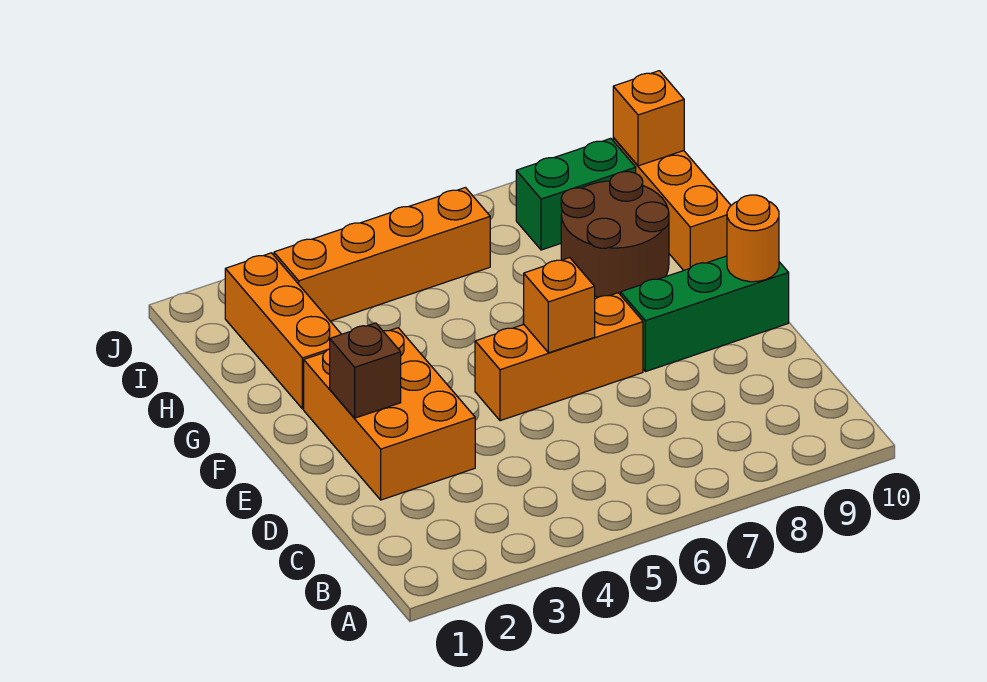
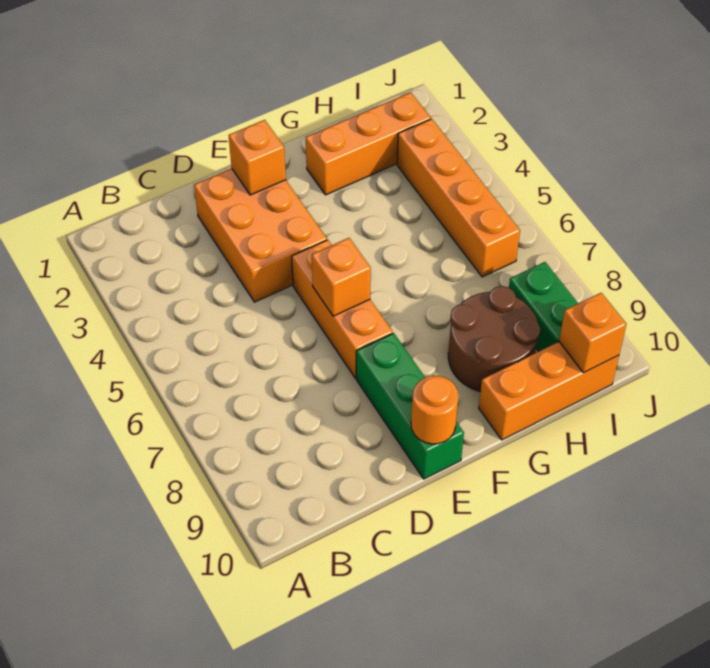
orange 2x3 brick [304,328,475,500] -> orange 2x3 brick turned to [194,168,327,302]
brown 1x1 brick [330,323,401,418] -> orange 1x1 brick [229,120,286,195]

